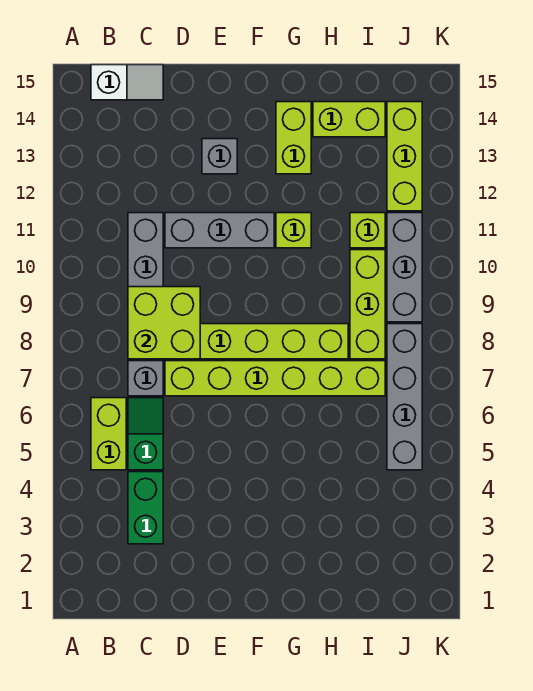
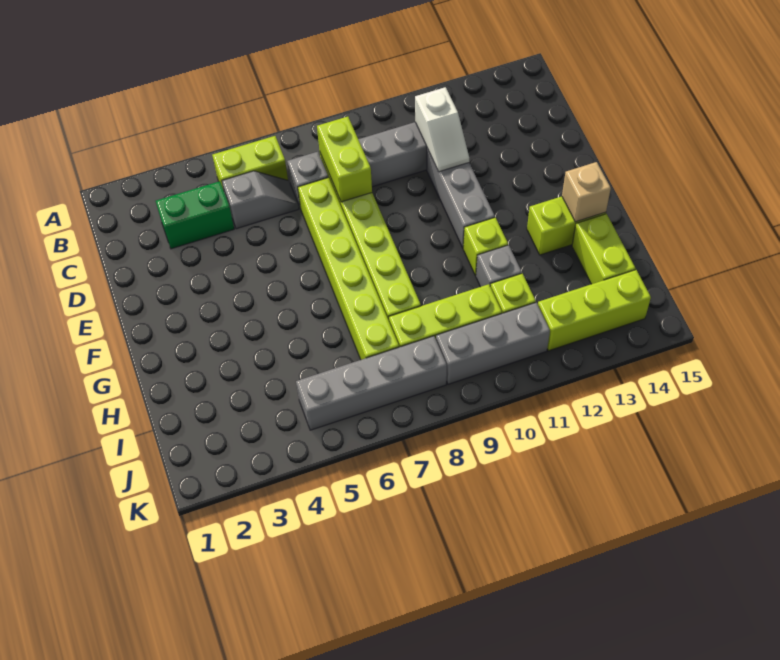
white 1x2 slope [91,65,163,100] -> white 1x2 slope moved to [415,87,469,172]
green 1x2 slope [128,398,163,470] -> grey 1x2 slope [222,171,299,229]
lime 2x2 brick [128,287,200,359] -> lime 1x2 brick [317,117,372,202]
grey 1x1 brick [202,139,237,174] -> grey 1x1 brick moved to [476,245,522,287]
none -> tan 1x1 brick [562,162,611,222]

